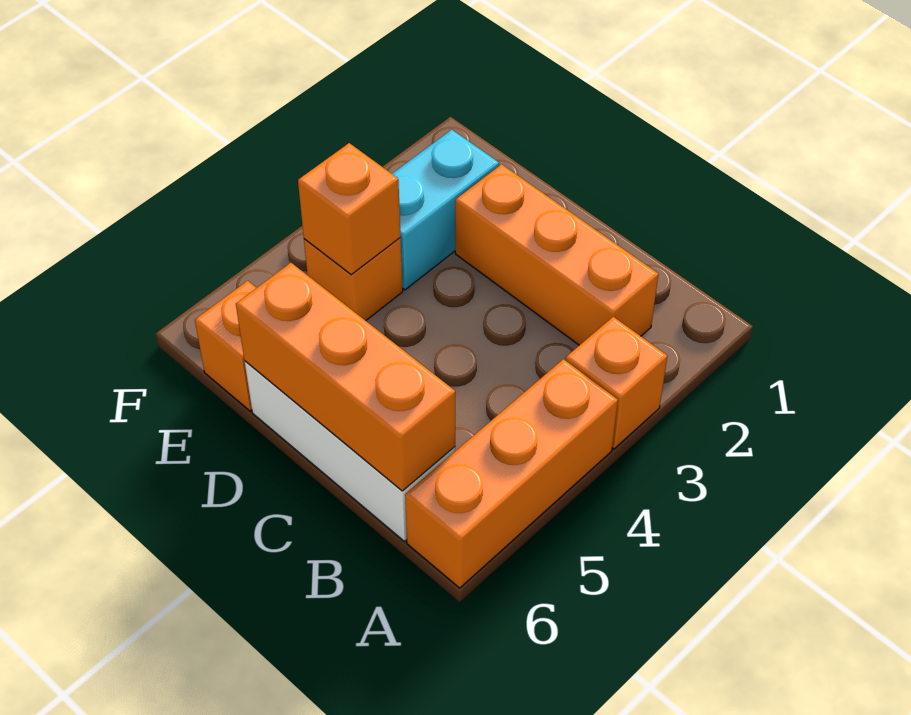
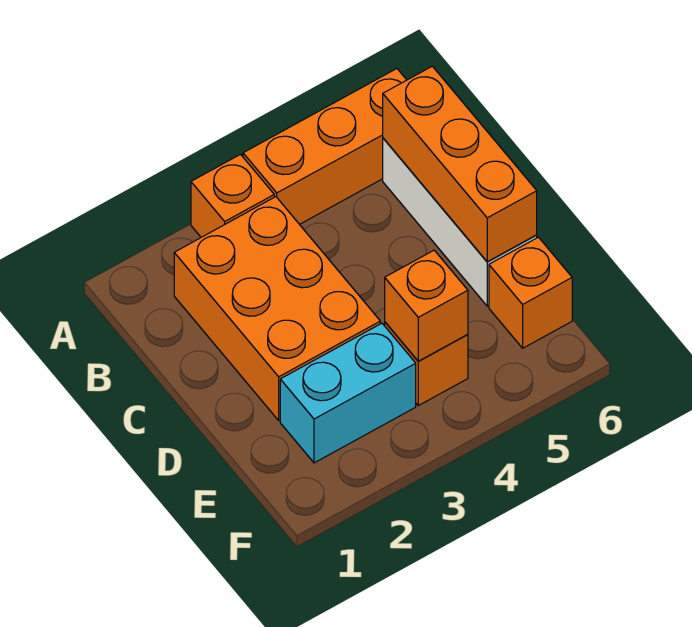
orange 1x3 brick [455,164,658,345] -> orange 2x3 brick [174,197,380,420]

